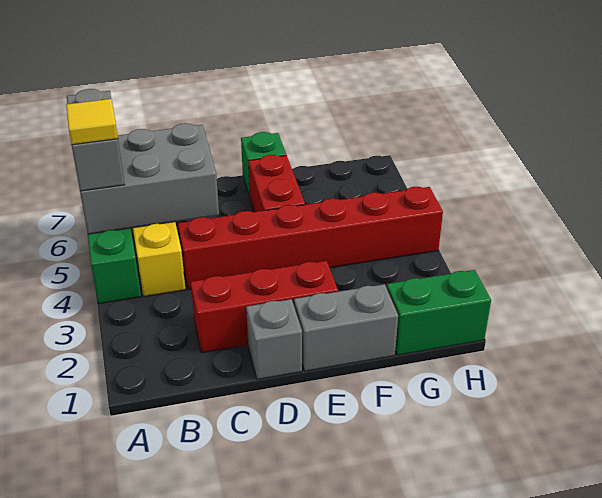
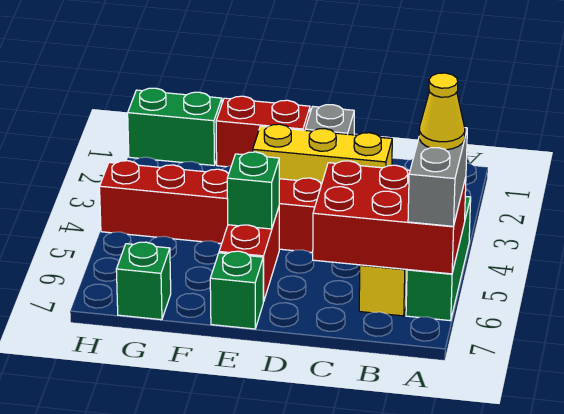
grey 2x3 brick [80,123,219,234] -> red 2x3 brick [313,161,466,274]
yellow 1x1 tile [66,99,118,145] -> yellow 1x1 cone [419,73,465,150]
red 1x3 brick [191,261,338,353] -> yellow 1x3 brick [253,124,392,183]
grey 1x2 brick [294,284,398,371] -> red 1x2 brick [216,96,310,167]
none -> green 1x1 brick [227,152,279,229]
none -> green 1x1 brick [116,242,171,320]

